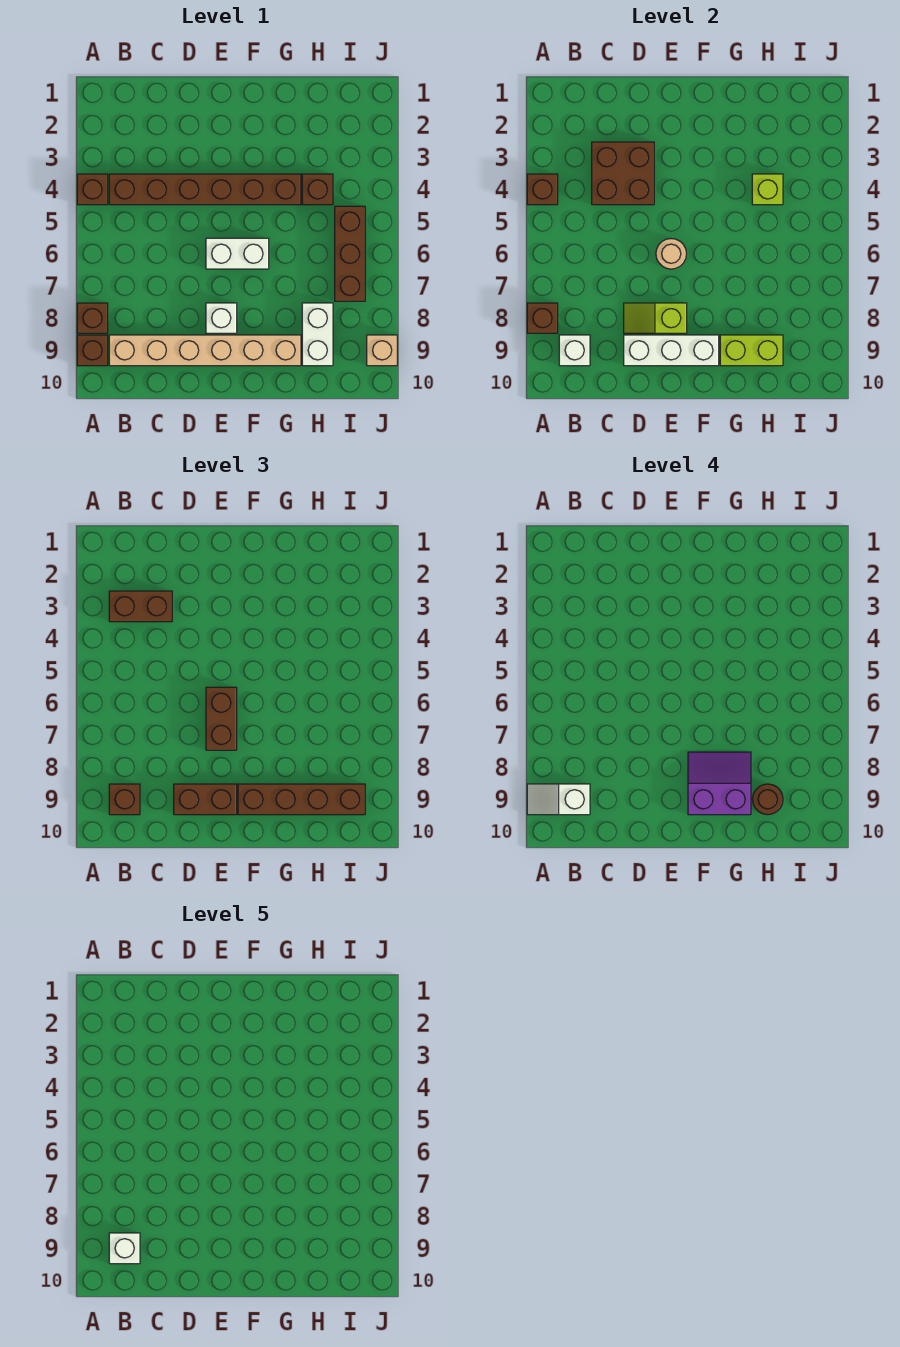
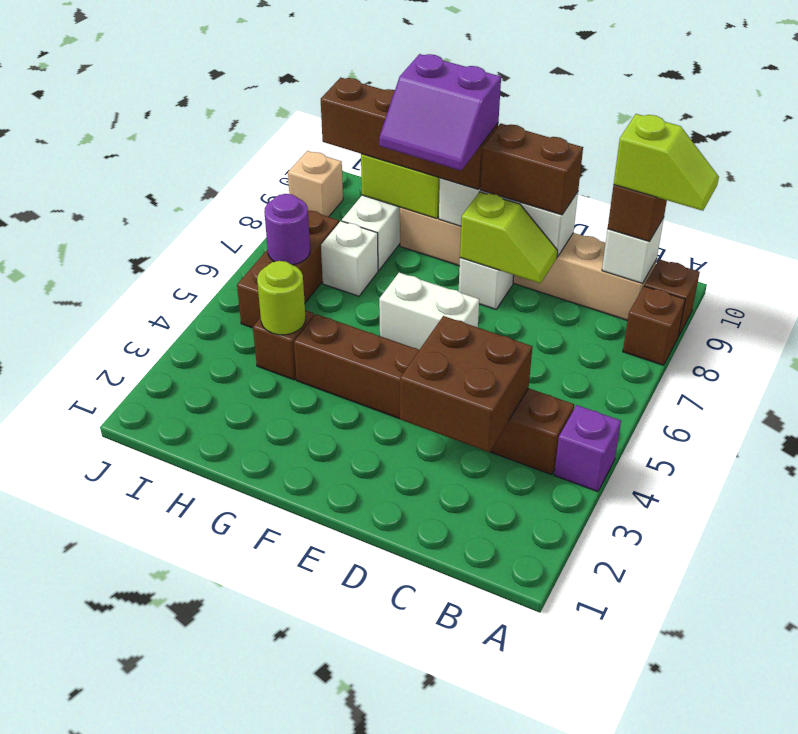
brown 1x1 brick [77,174,108,205] -> purple 1x1 brick [554,405,621,492]
brown 1x1 brick [527,174,558,205] -> none
brown 1x1 brick [527,303,558,333] -> none
white 1x2 slope [527,784,590,815] -> lime 1x2 slope [614,114,719,211]
brown 1x2 brick [109,591,172,622] -> none
white 1x1 brick [109,1233,140,1264] -> white 1x1 brick moved to [321,221,378,296]
tan 1x1 round brick [656,239,686,269] -> none
brown 1x2 brick [206,687,237,750] -> none
lime 1x1 brick [752,174,783,205] -> lime 1x1 round brick [257,261,305,335]
brown 1x1 round brick [752,784,783,815] -> none
none -> purple 1x1 round brick [264,194,310,265]

